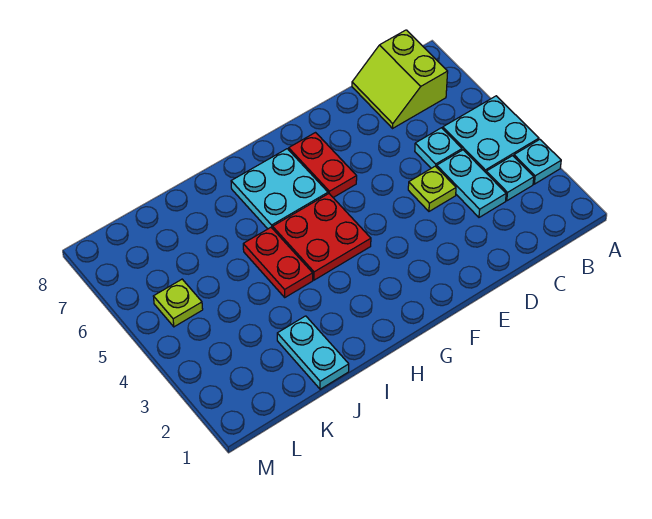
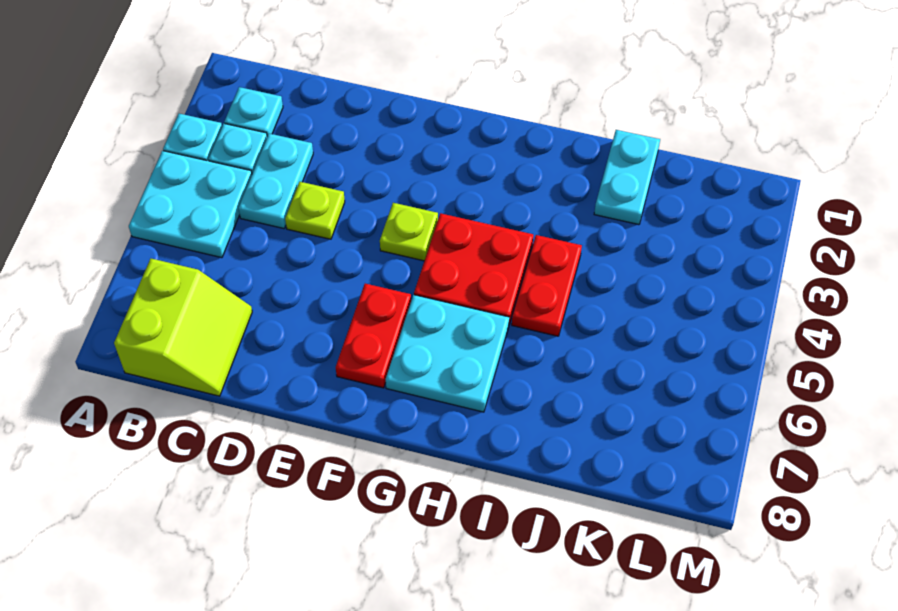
cyan 1x1 plate [415,128,462,168] -> cyan 1x1 plate moved to [224,87,283,136]
lime 1x1 plate [153,279,203,327] -> lime 1x1 plate moved to [380,203,438,261]

